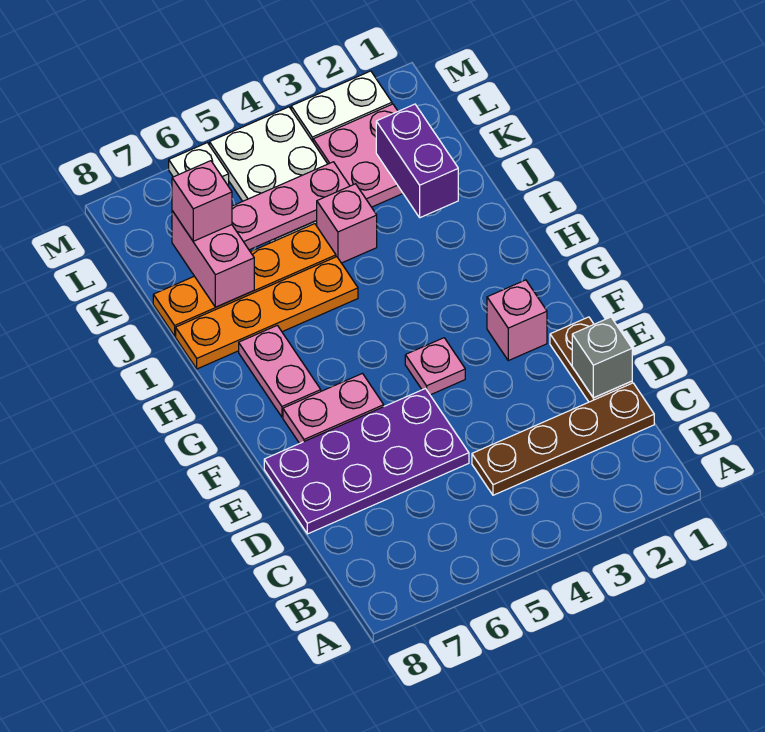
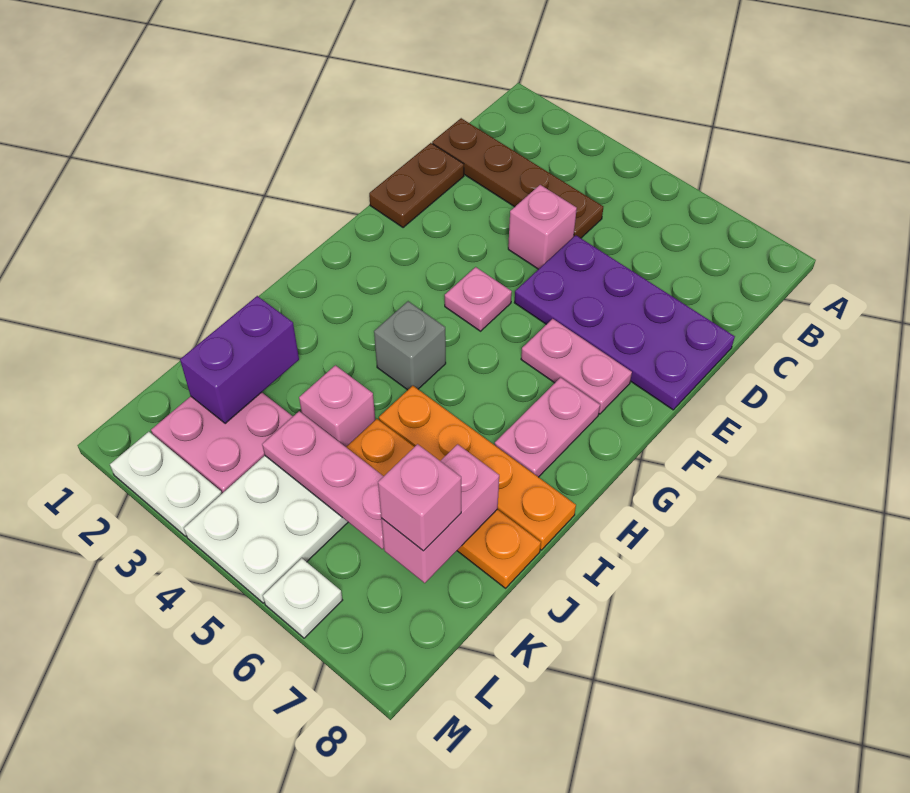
grey 1x1 brick [572,317,632,398] -> grey 1x1 brick moved to [374,301,446,390]
pink 1x1 brick [487,280,547,361] -> pink 1x1 brick moved to [508,185,577,269]

